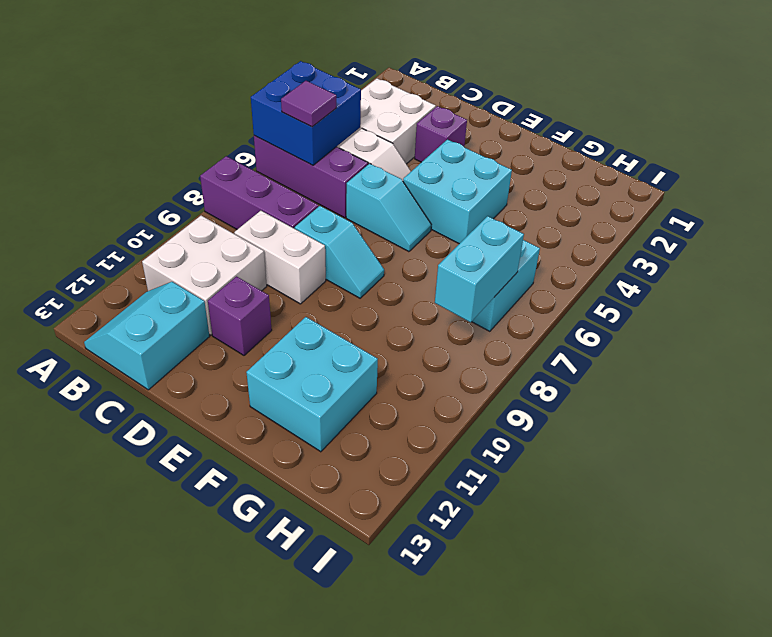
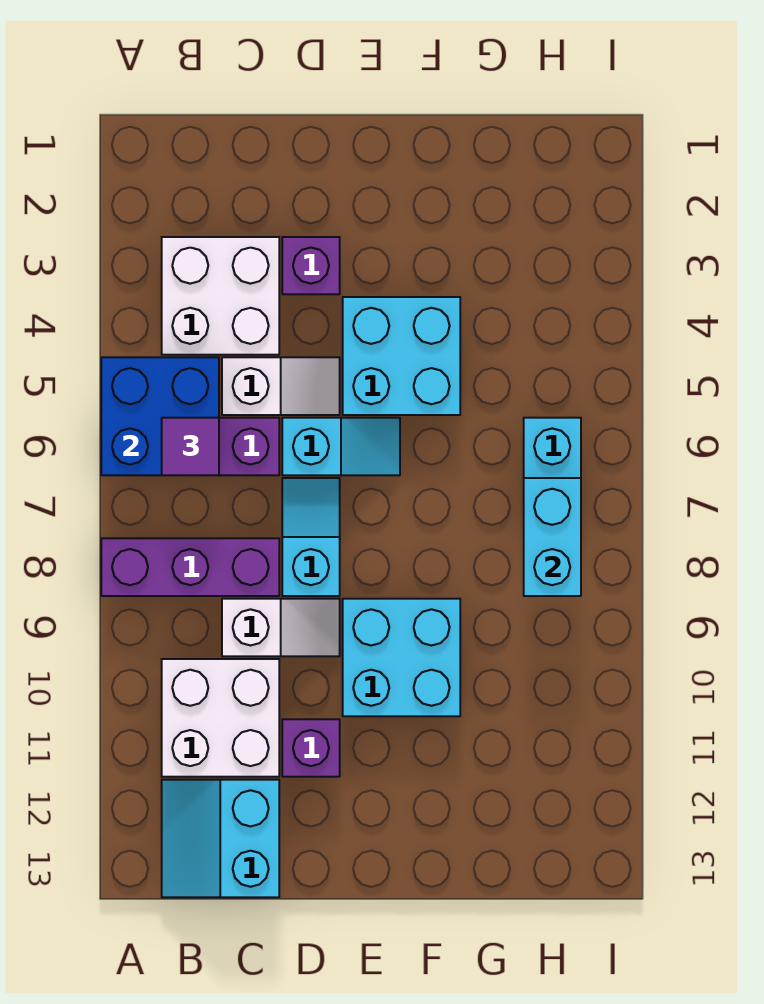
white 1x2 brick [234,211,326,304] -> white 1x2 slope [222,599,340,656]
cyan 1x2 slope [295,206,384,298] -> cyan 1x2 slope turned to [282,478,340,596]
cyan 2x2 brick [246,317,378,452] -> cyan 2x2 brick moved to [343,599,460,716]

